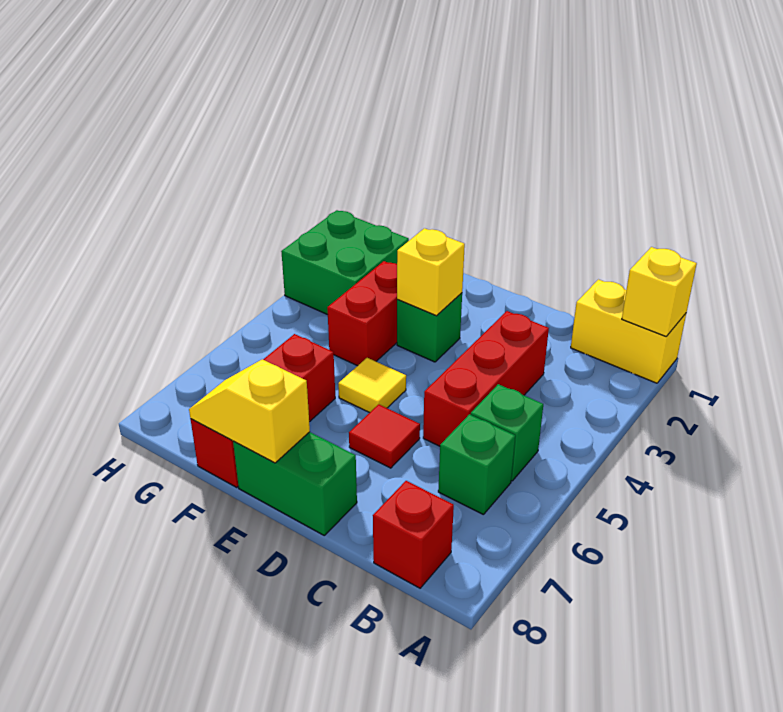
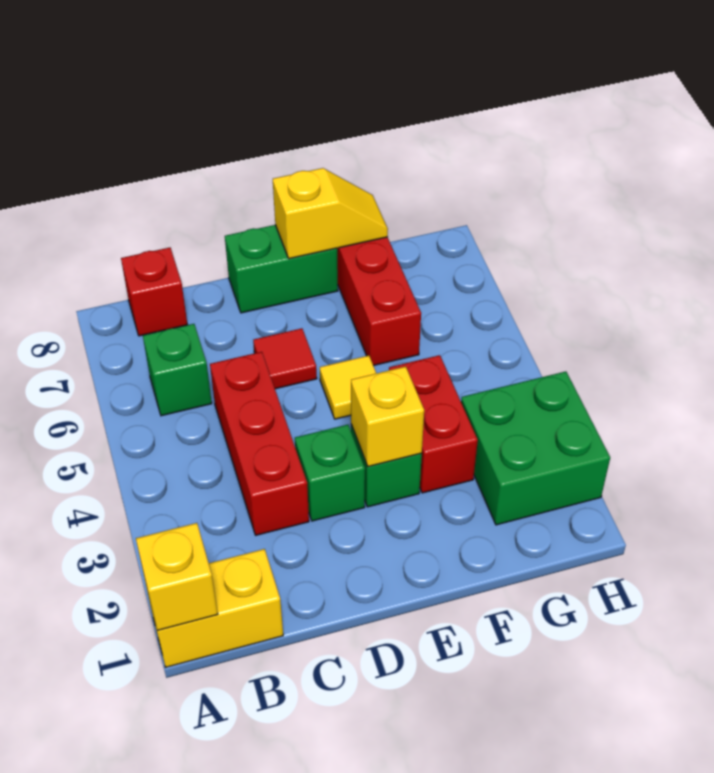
green 1x1 brick [471,384,543,481] -> green 1x1 brick moved to [295,425,365,521]

